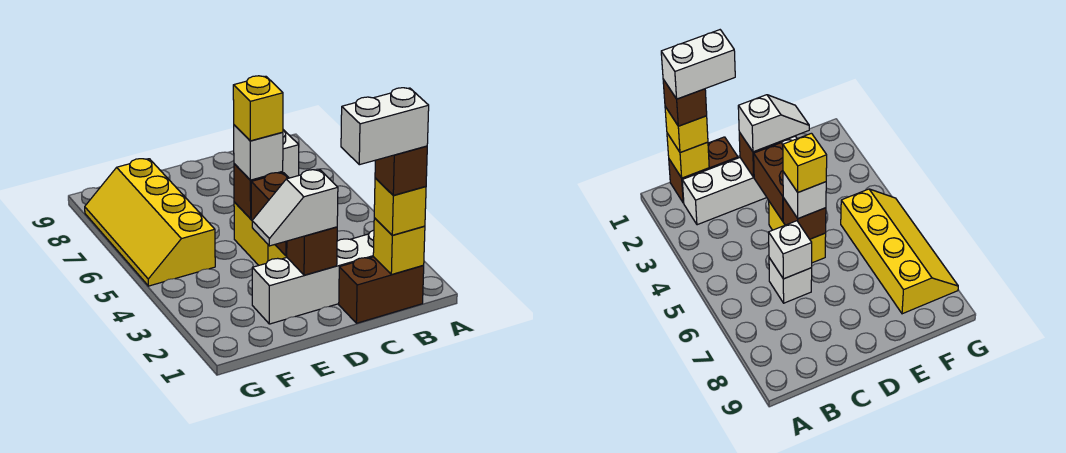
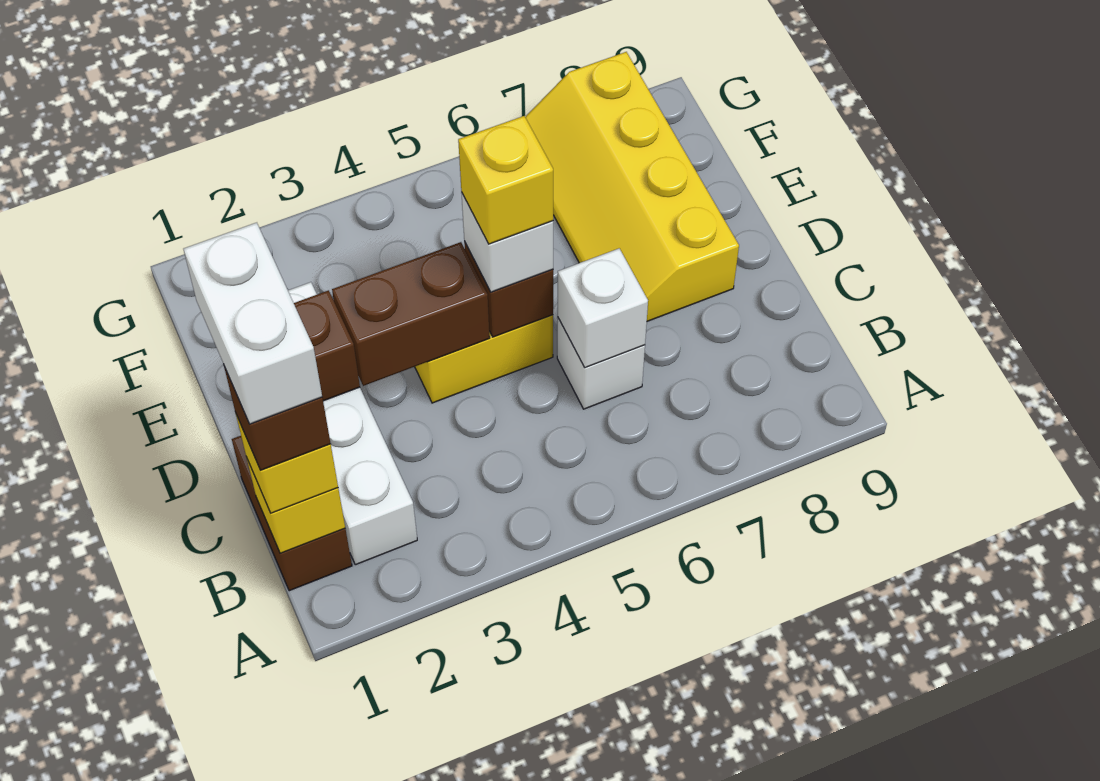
white 1x2 slope [252,170,338,246] -> none
yellow 2x4 slope [85,159,215,286] -> yellow 2x4 slope turned to [525,52,739,321]

